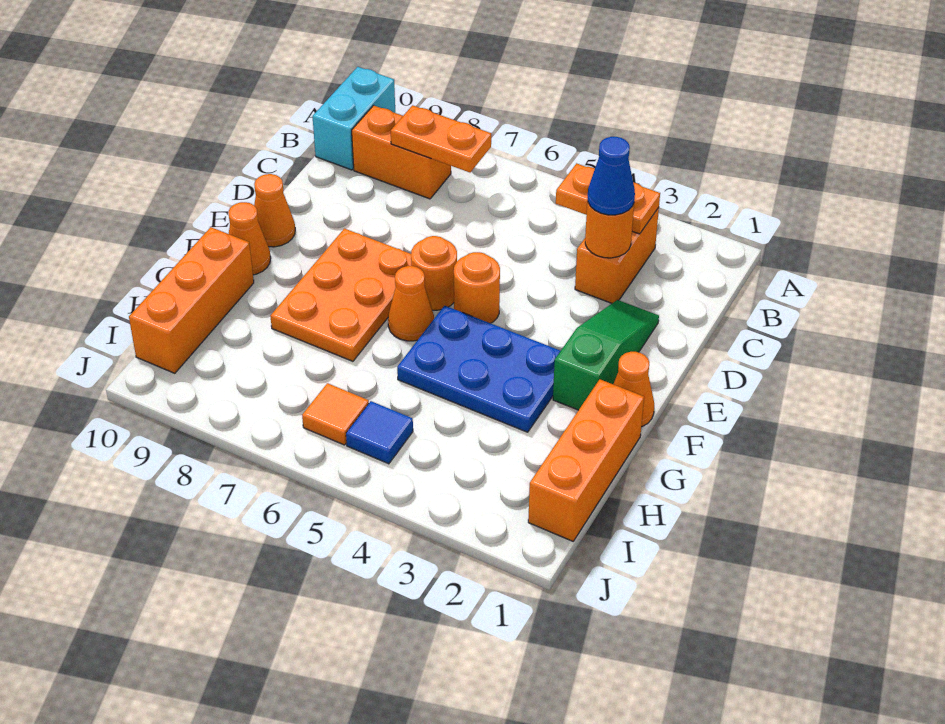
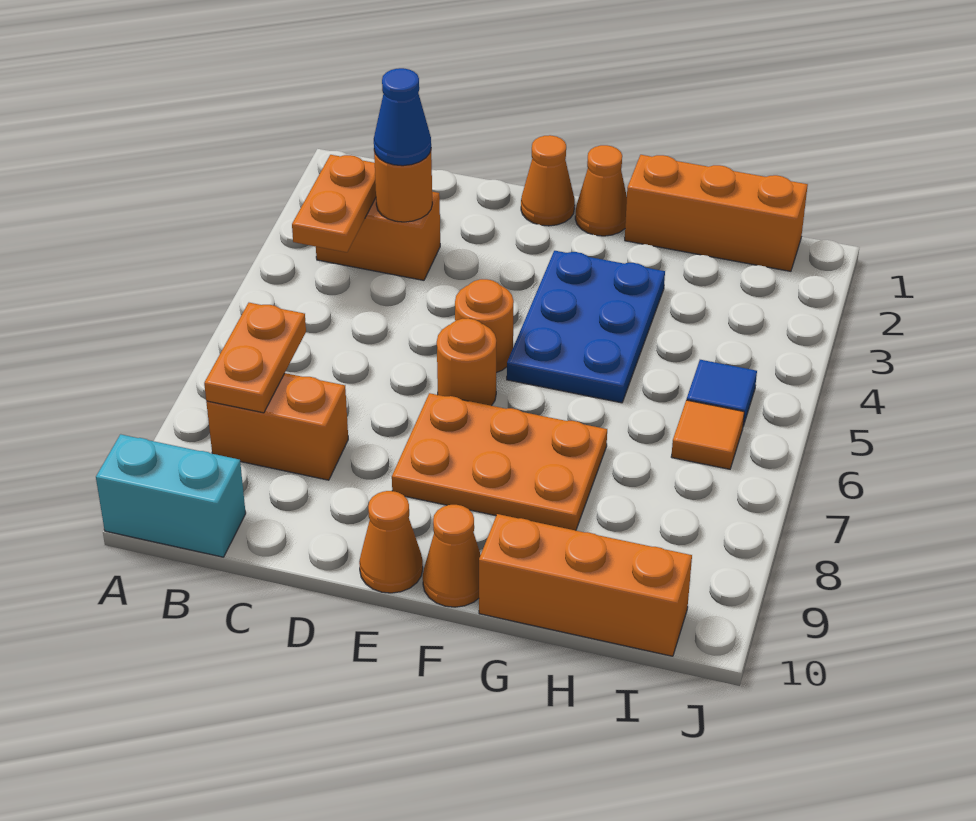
orange 1x2 brick [352,105,451,199] -> orange 1x2 brick turned to [206,373,348,480]
green 1x3 slope [553,300,659,410] -> none
orange 1x1 cone [388,266,434,341] -> orange 1x1 cone moved to [521,135,575,226]

